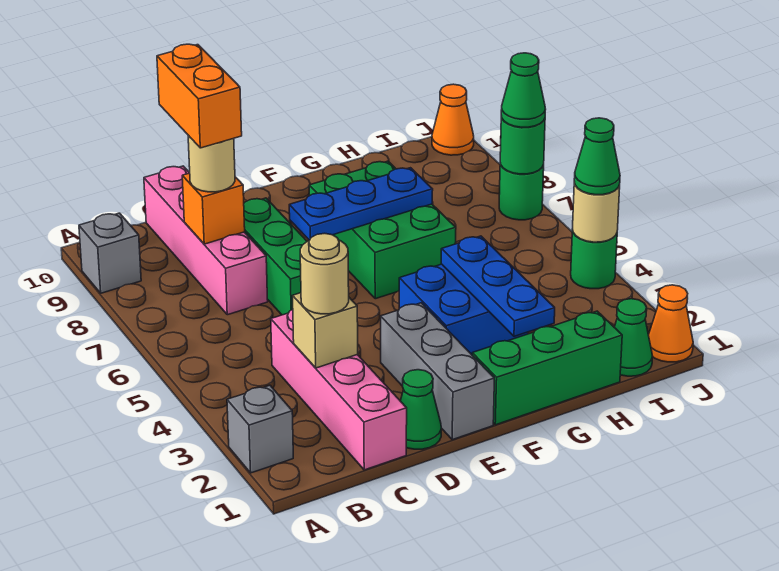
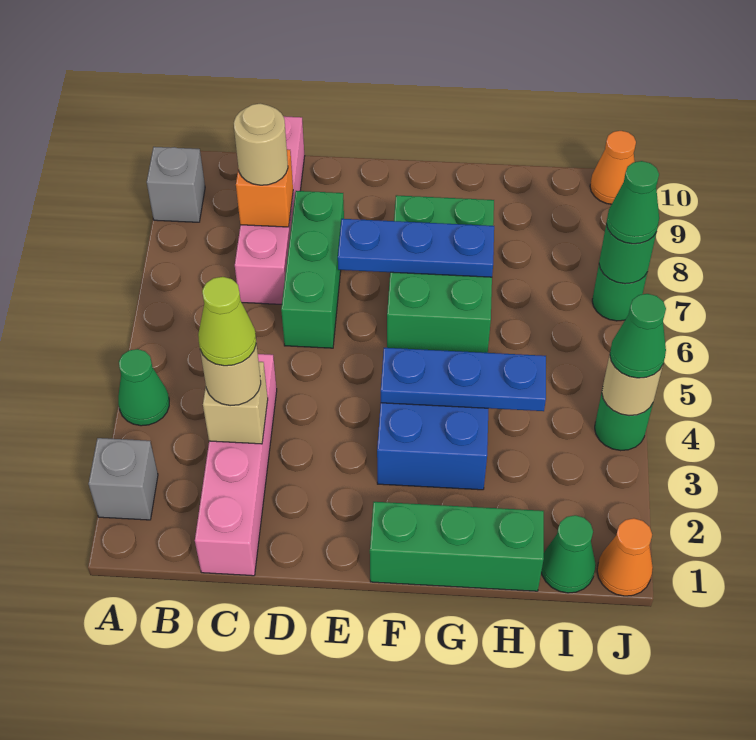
none -> lime 1x1 cone [198,277,256,366]
orange 1x2 brick [157,44,242,148] -> none
green 1x1 cone [401,370,441,449] -> green 1x1 cone moved to [118,349,169,426]
grey 1x3 brick [381,303,494,440] -> none
blue 1x3 plate [441,236,555,336] -> blue 1x3 plate turned to [381,348,546,411]

